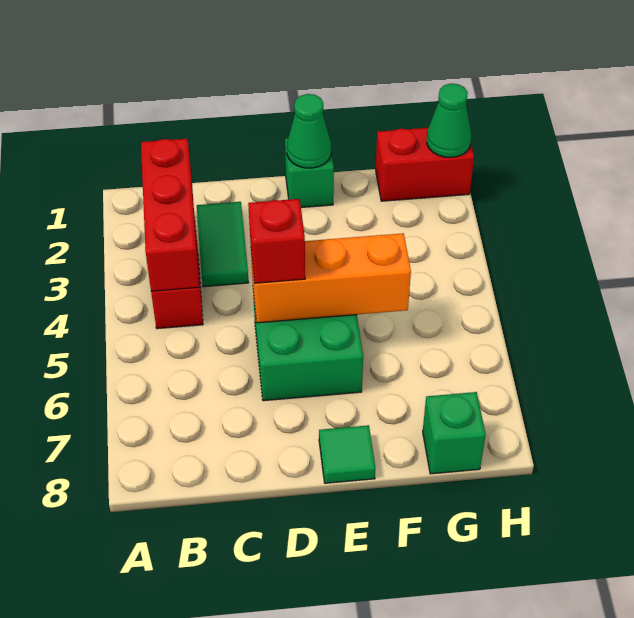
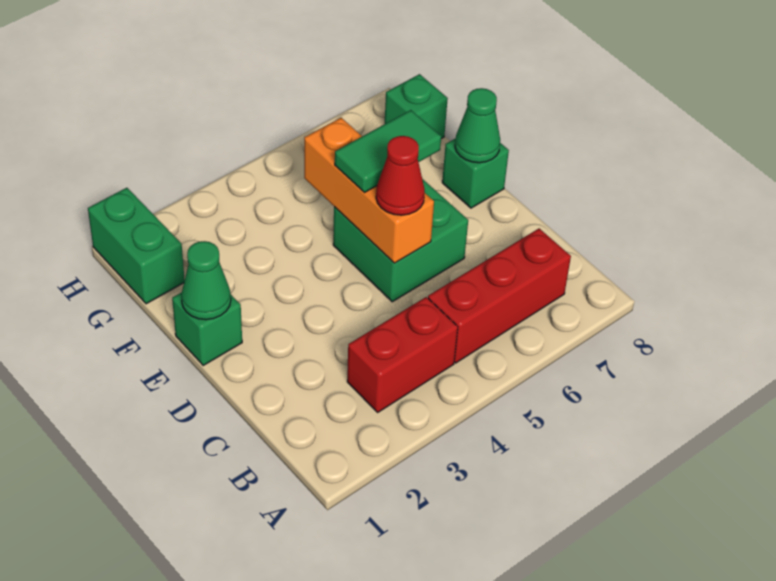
red 1x3 brick [141,139,199,291] -> red 1x3 brick moved to [428,229,571,363]
green 1x2 tile [197,202,249,287] -> green 1x2 tile moved to [335,110,441,193]
red 1x1 brick [248,199,305,283] -> red 1x1 cone [376,136,425,215]
green 1x1 tile [319,425,376,483] -> green 1x1 brick [442,138,509,208]
red 1x2 brick [376,128,474,201] -> green 1x2 brick [88,188,185,304]
green 1x1 cone [427,84,471,157] -> green 1x1 cone moved to [455,88,500,163]

